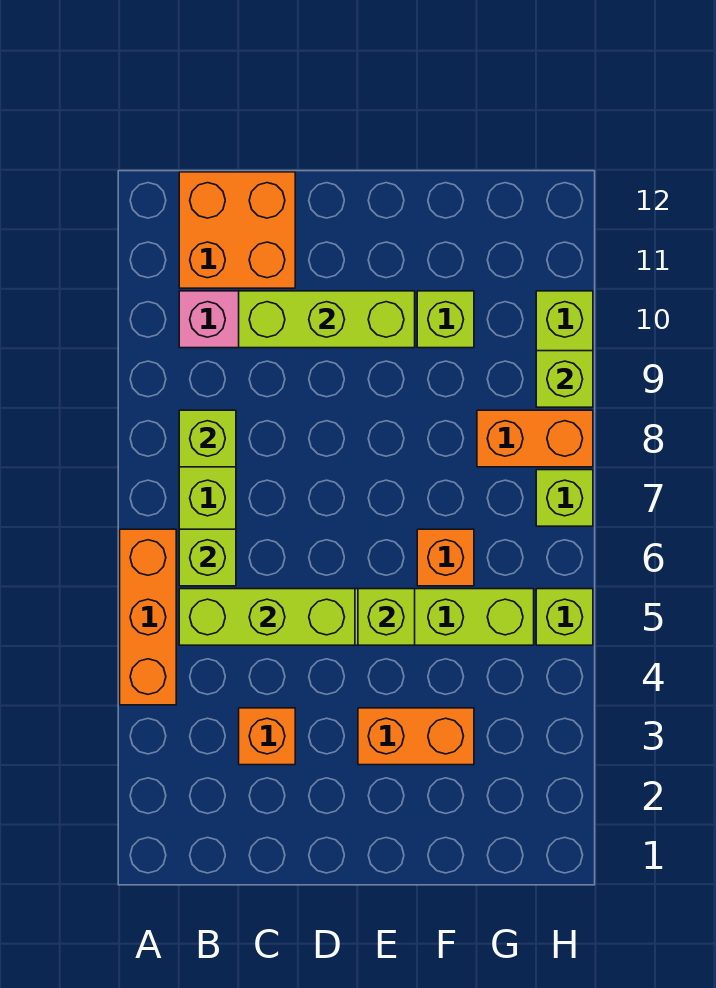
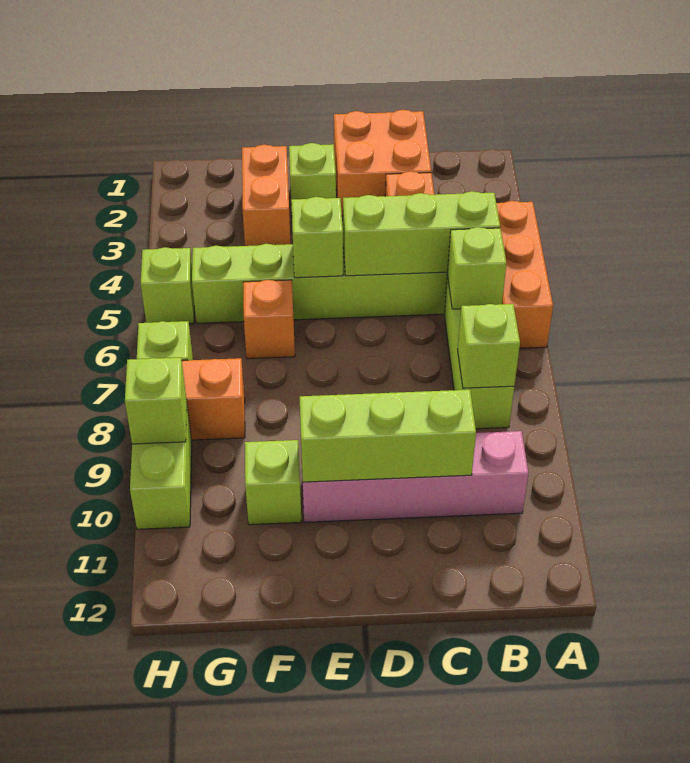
orange 2x2 brick [179,172,295,288] -> orange 2x2 brick moved to [334,110,431,216]
none -> lime 1x1 brick [289,143,336,212]
orange 1x2 brick [358,708,474,765] -> orange 1x2 brick turned to [242,145,290,246]

